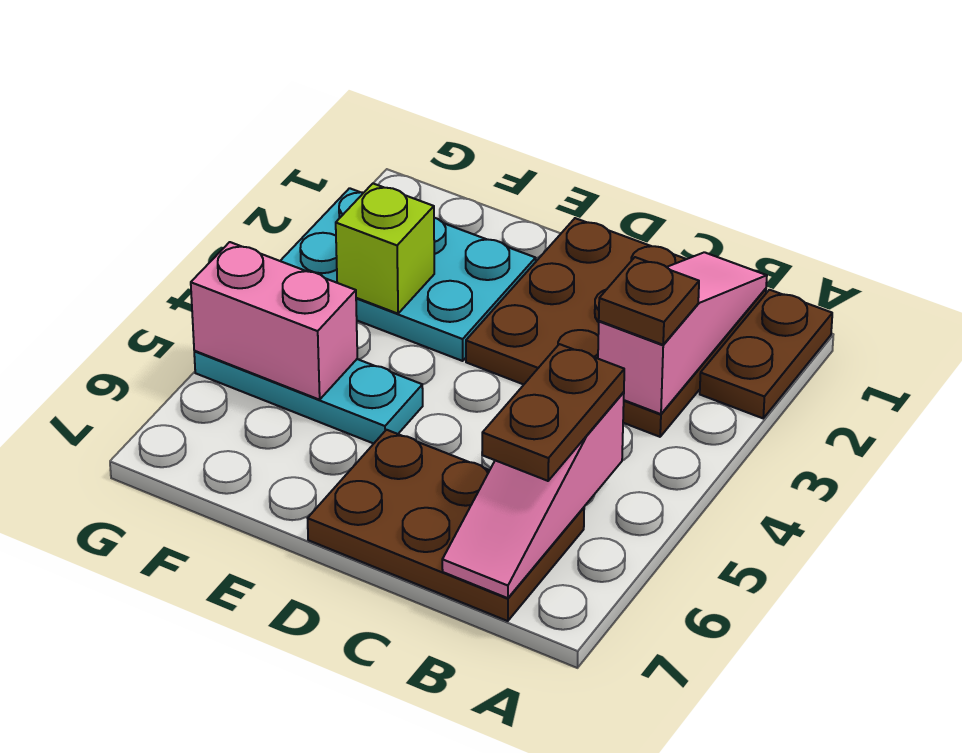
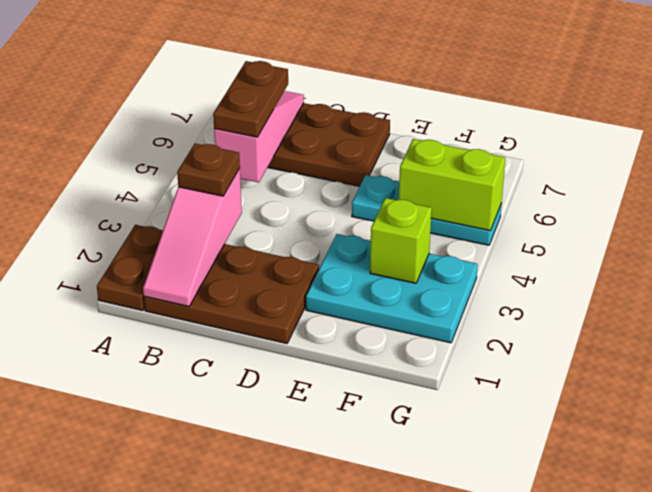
brown 3x3 plate [466,218,766,437] -> brown 2x3 plate [144,244,319,344]
pink 1x2 brick [191,242,357,400] -> lime 1x2 brick [399,139,505,231]

